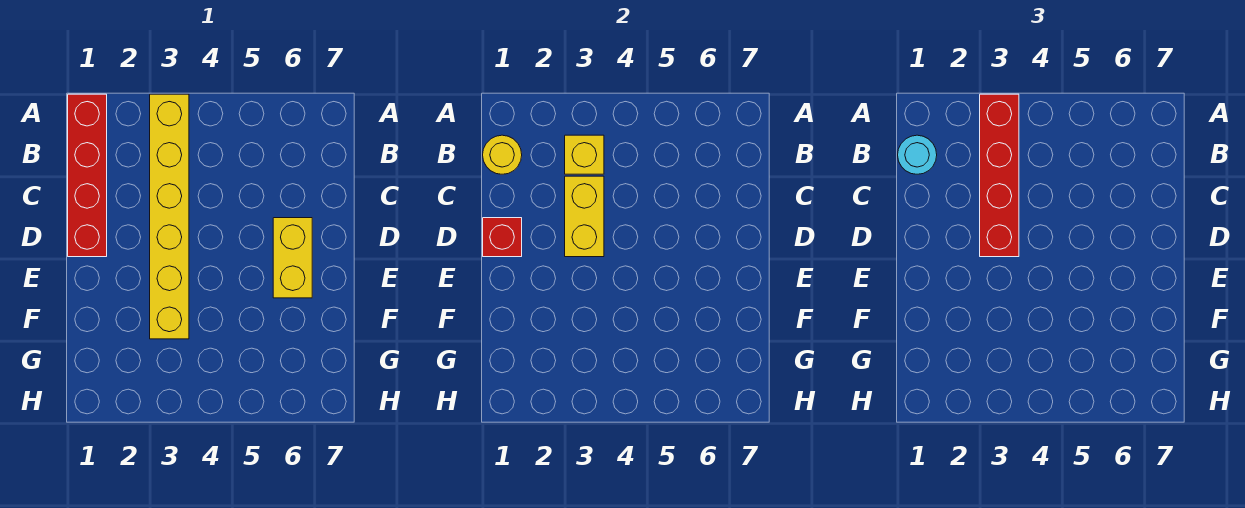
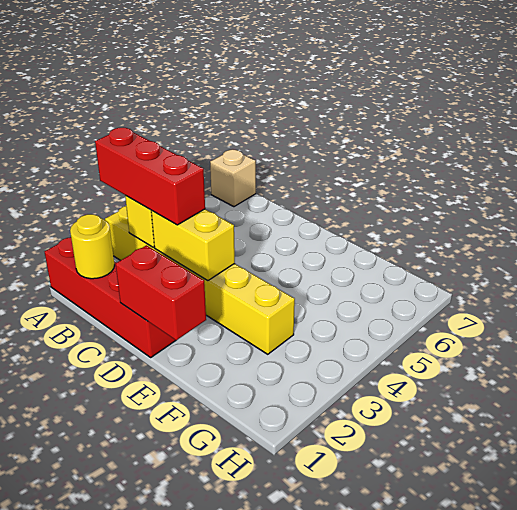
red 1x4 brick [980,94,1019,257] -> red 1x3 brick [95,128,205,225]
none -> tan 1x1 brick [210,149,256,207]
cyan 1x1 round brick [898,135,937,174] -> none
red 1x1 brick [483,218,522,257] -> red 1x2 brick [116,245,206,340]
yellow 1x2 brick [273,218,312,298] -> none

